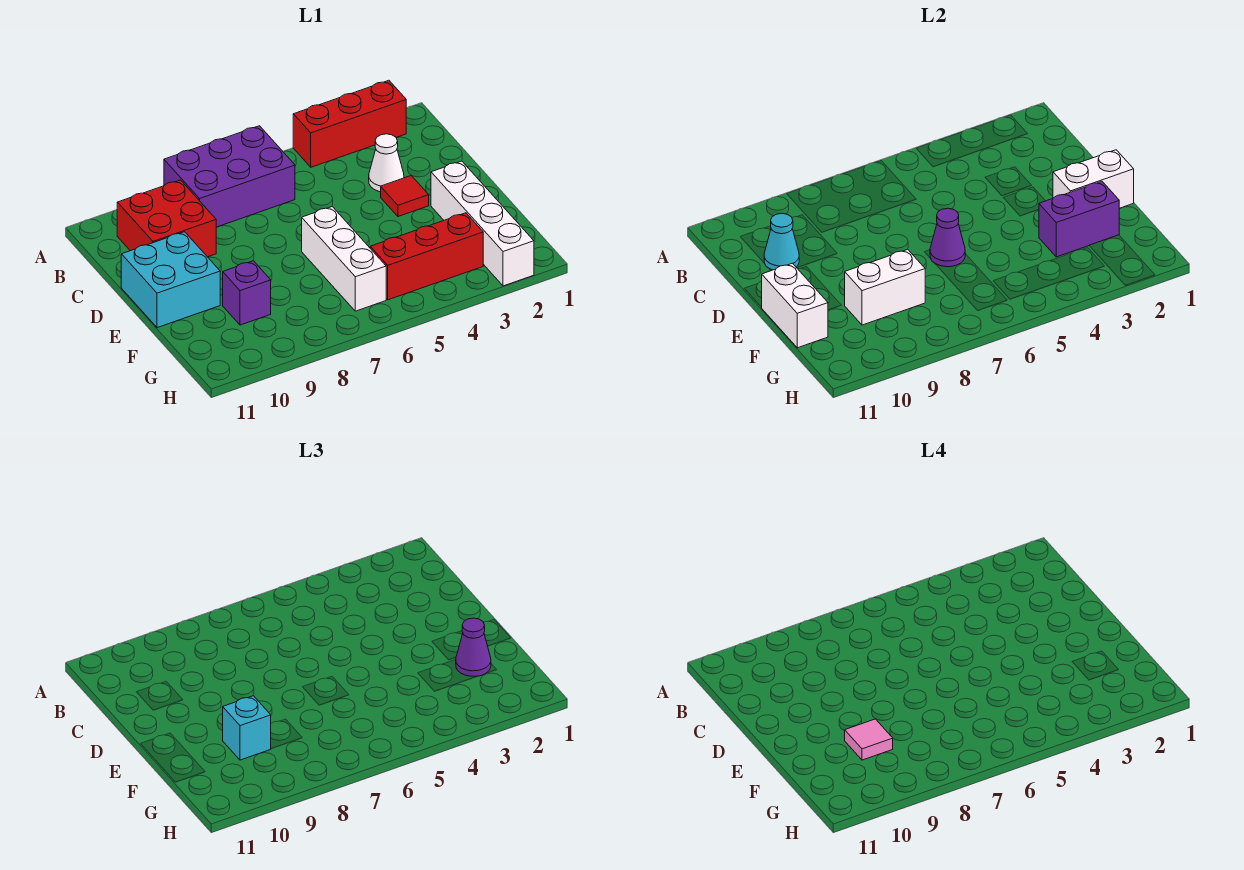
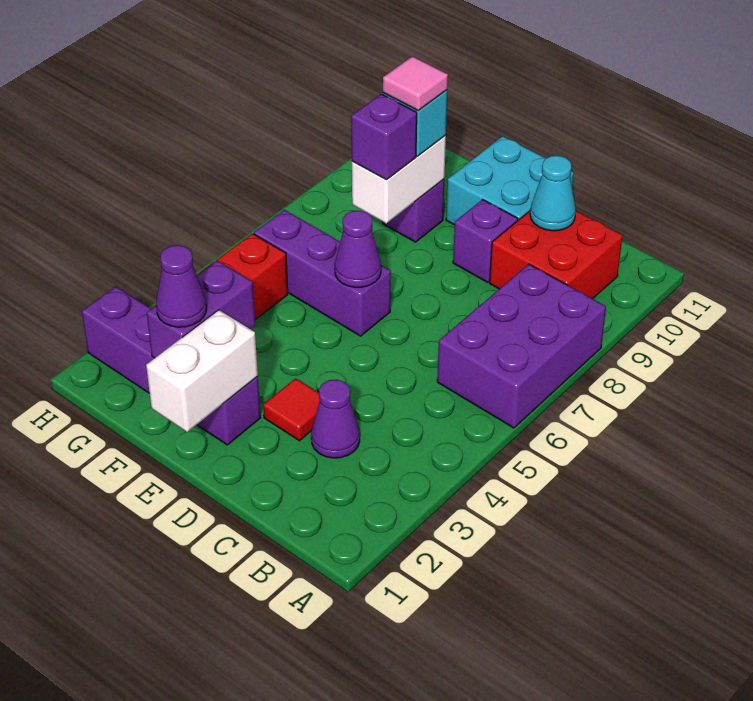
red 1x3 brick [293,80,406,167] -> none
white 1x1 cone [369,134,404,192] -> purple 1x1 cone [311,380,360,458]
none -> purple 1x1 brick [453,200,518,282]
white 1x4 brick [431,161,534,286] -> purple 1x4 brick [82,287,260,445]
white 1x3 brick [302,207,386,311] -> purple 1x3 brick [254,210,391,336]
white 1x2 brick [761,263,828,348] -> none
none -> purple 1x1 brick [351,94,417,180]

